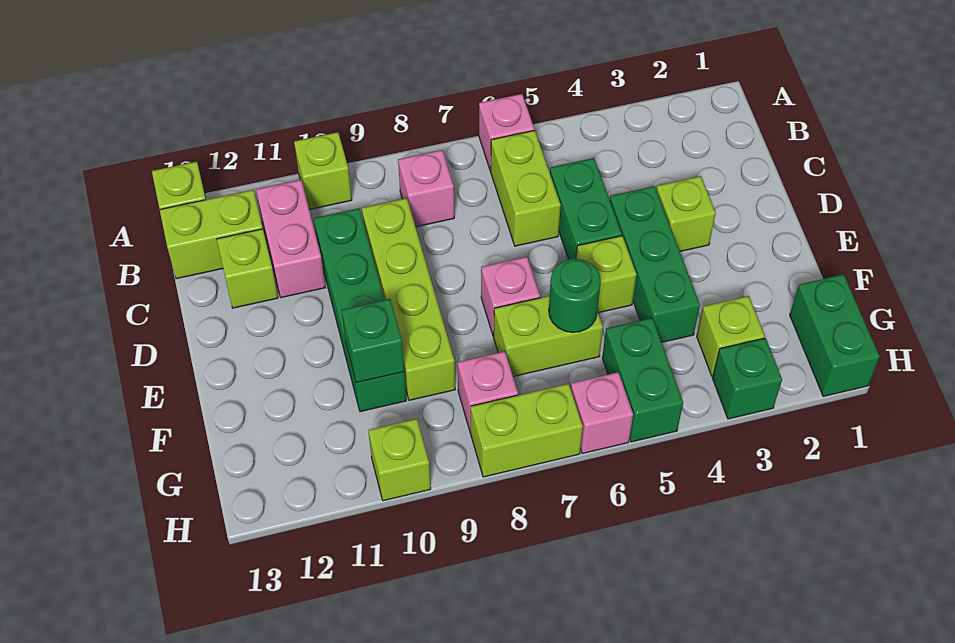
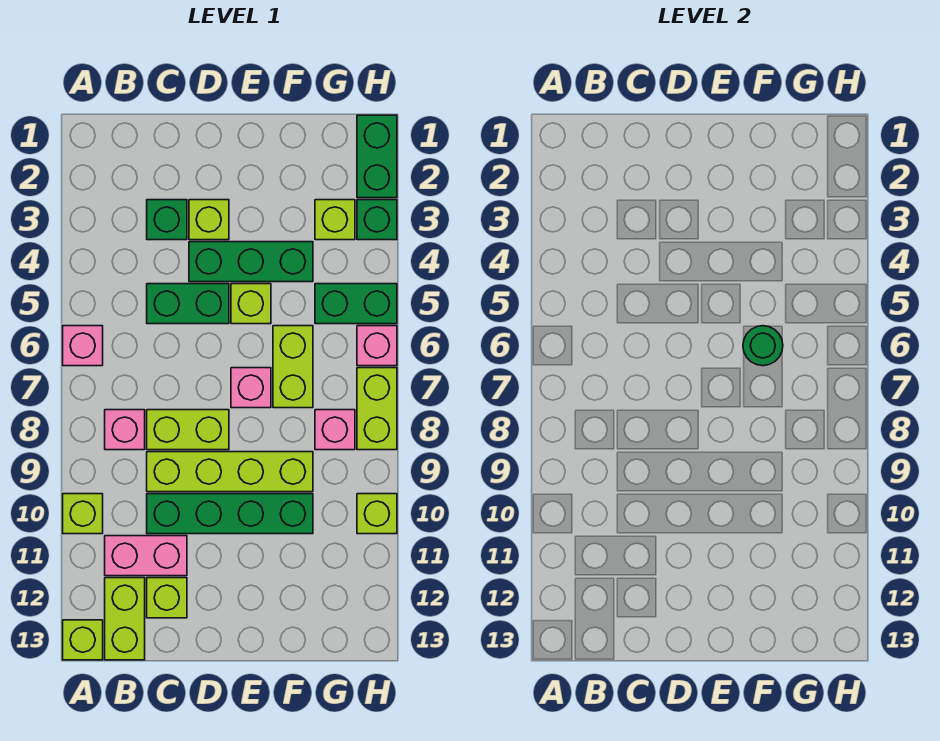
lime 1x2 brick [491,130,561,246] -> lime 1x2 brick moved to [147,410,229,450]
green 1x1 brick [342,299,404,383] -> green 1x1 brick moved to [147,200,187,240]
green 1x2 brick [790,274,880,397] -> green 1x2 brick turned to [357,115,397,198]

